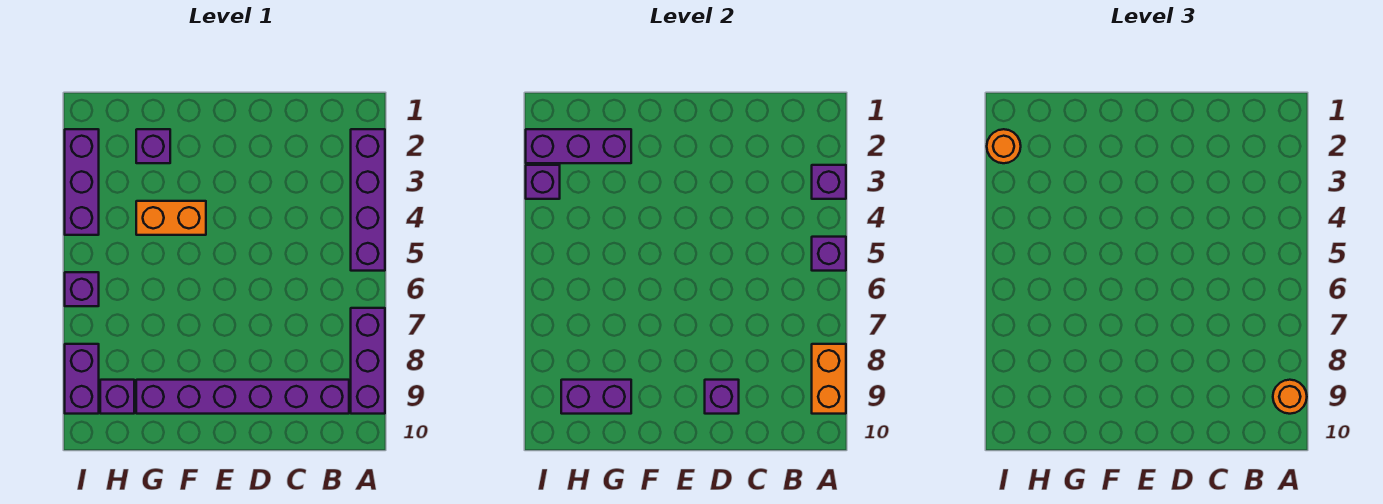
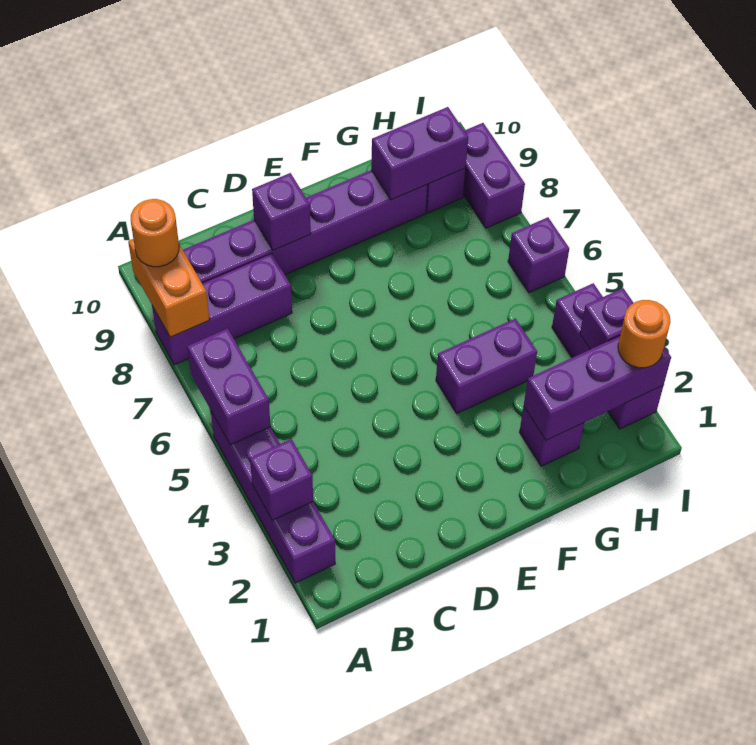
purple 1x1 brick [812,237,846,271] -> purple 1x2 brick [187,328,270,445]
purple 1x3 brick [351,308,385,414] -> purple 1x3 brick turned to [152,253,292,365]
orange 1x2 brick [136,201,206,235] -> purple 1x2 brick [436,319,537,413]

